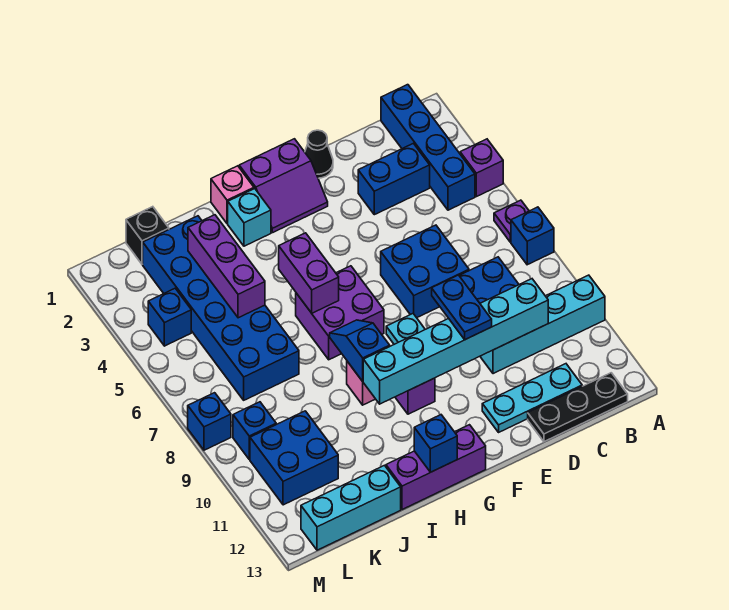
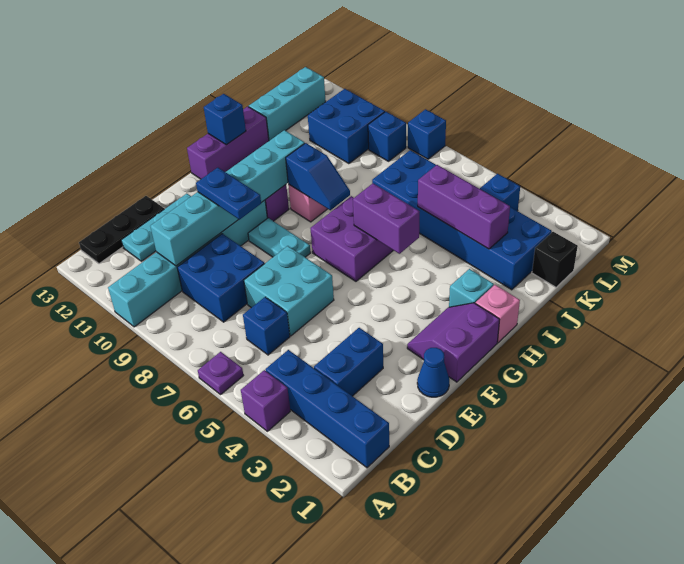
blue 1x1 brick [511,207,554,265] -> blue 1x1 brick moved to [243,297,290,355]
cyan 1x4 brick [480,275,605,374] -> cyan 1x6 brick [108,200,267,327]
blue 2x2 brick [381,225,469,318] -> cyan 2x2 brick [244,246,334,336]
black 1x1 cone [305,130,333,178] -> blue 1x1 cone [417,348,449,397]

